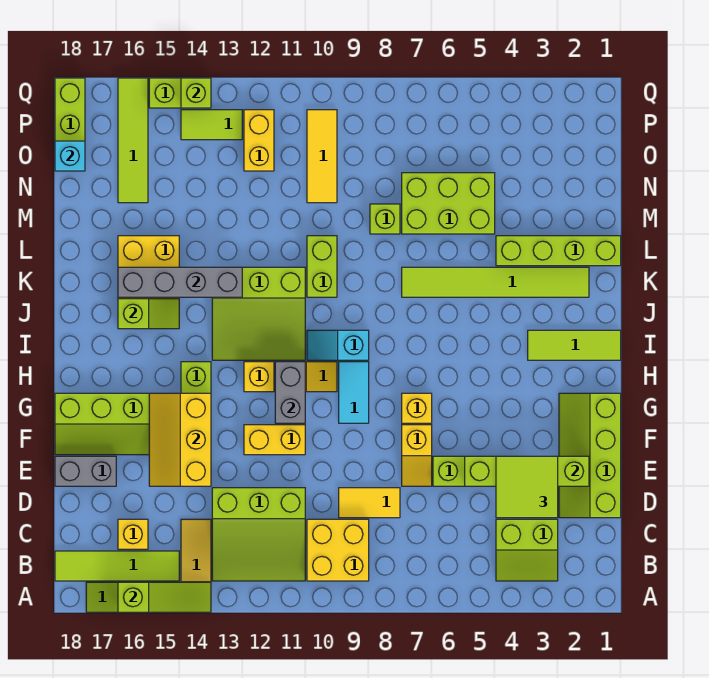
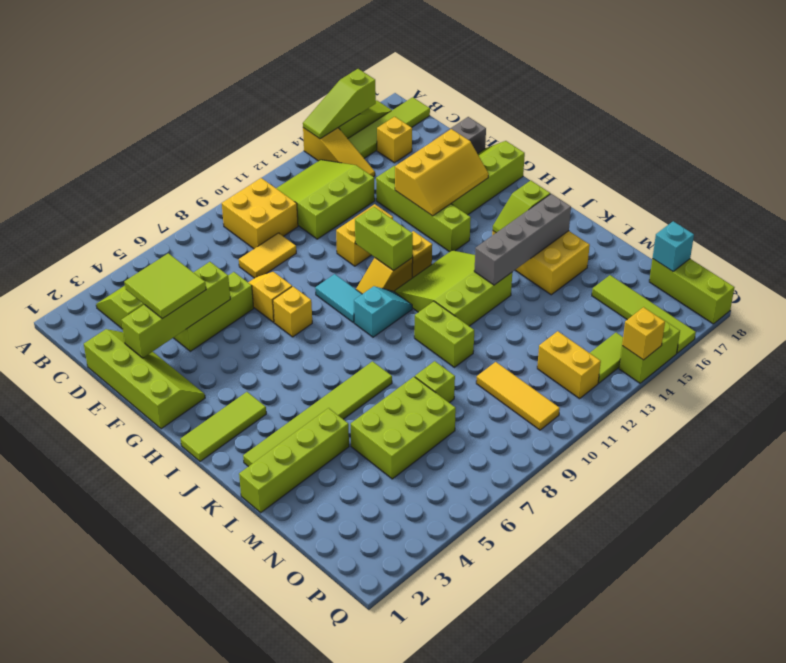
yellow 2x3 slope [149,393,211,486] -> yellow 2x3 slope turned to [395,129,489,216]
grey 1x2 brick [275,362,305,423] -> lime 1x2 brick [355,207,413,271]
lime 1x1 brick [181,78,211,108] -> yellow 1x1 brick [622,307,665,360]

